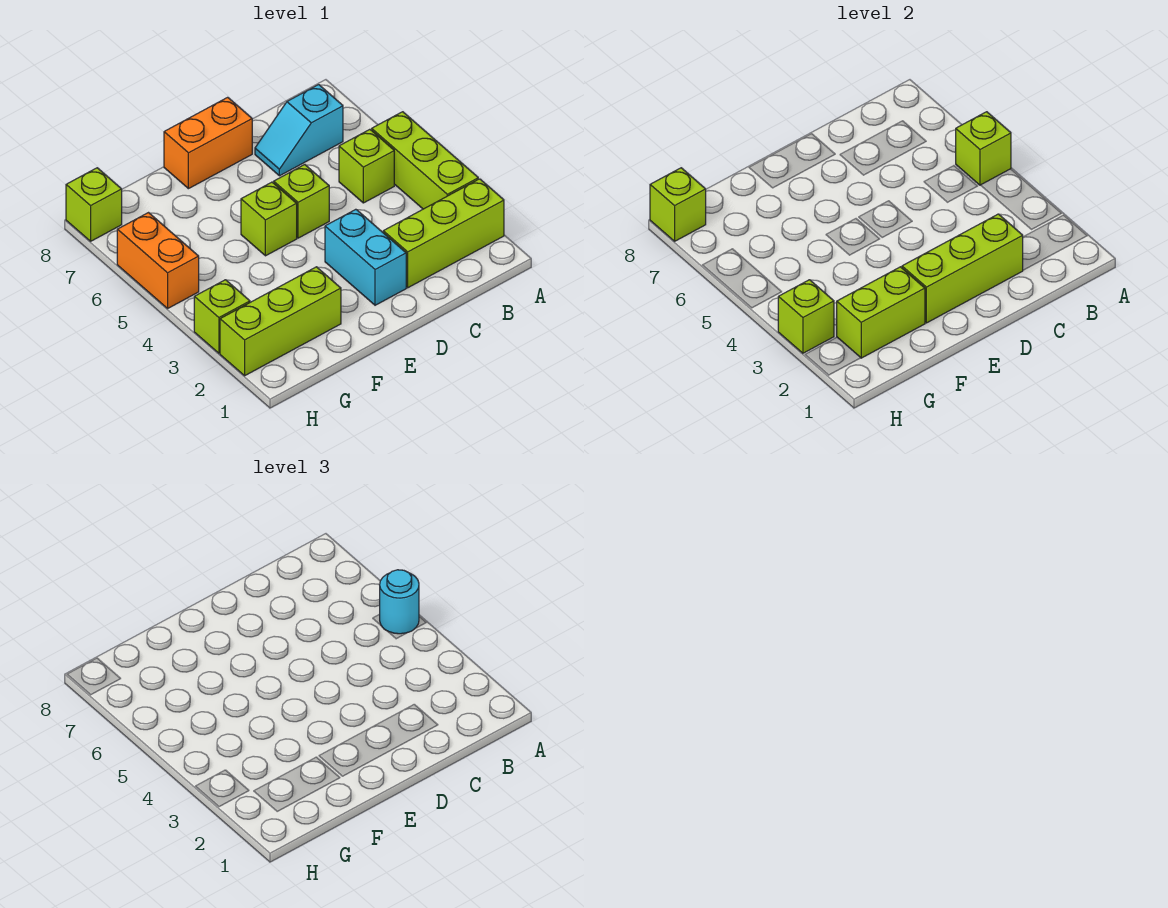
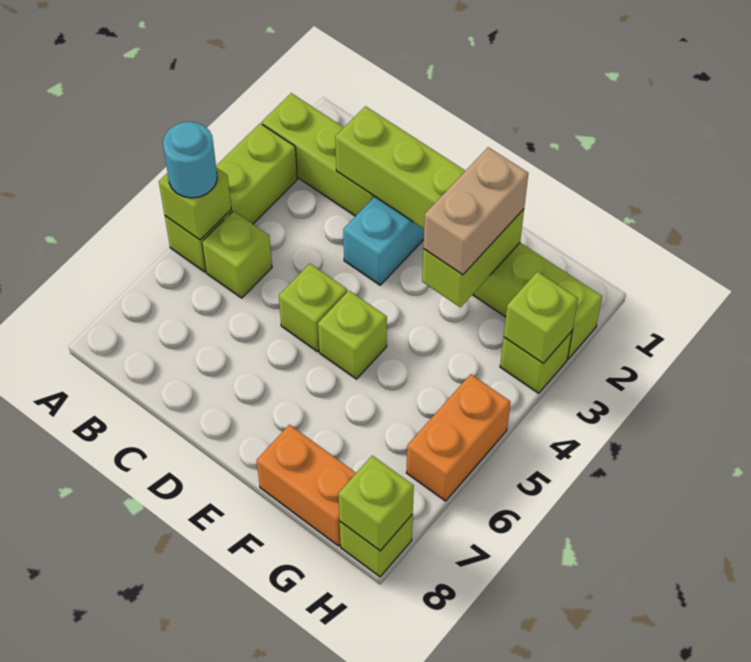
cyan 1x2 slope [255,85,343,176] -> none
orange 1x2 brick [164,97,252,189] -> orange 1x2 brick moved to [257,425,356,546]
lime 1x2 brick [837,267,925,358] -> lime 1x2 brick turned to [422,209,524,307]
none -> tan 1x2 brick [423,147,528,275]

